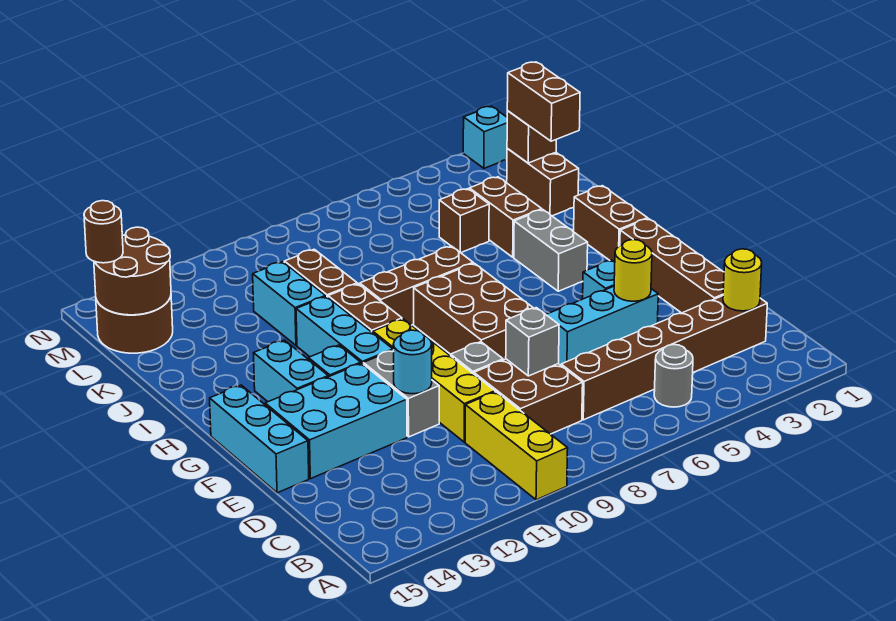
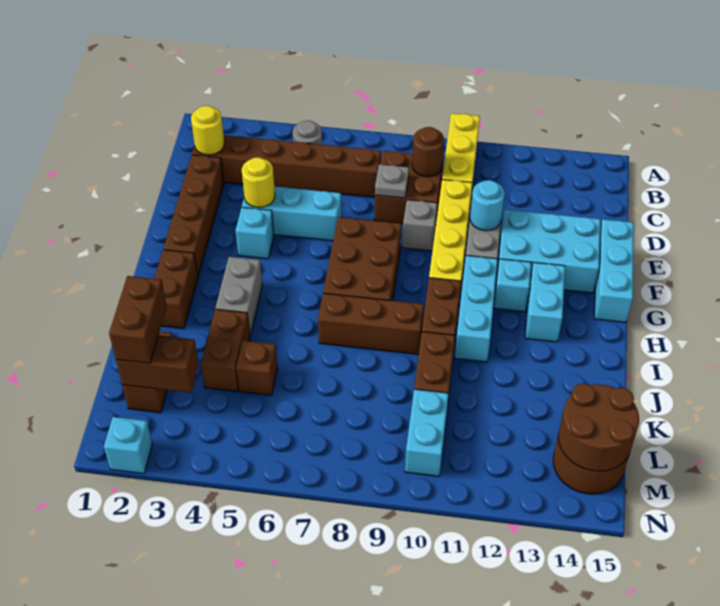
grey 1x1 brick [506,308,559,376] -> grey 1x1 plate [375,164,409,198]
cyan 1x2 brick [253,262,326,345] -> cyan 1x2 brick moved to [405,389,448,476]
brown 1x1 brick [507,111,556,163] -> brown 1x2 brick [116,336,199,393]
brown 1x1 round brick [84,201,123,263] -> brown 1x1 round brick moved to [412,127,444,176]

